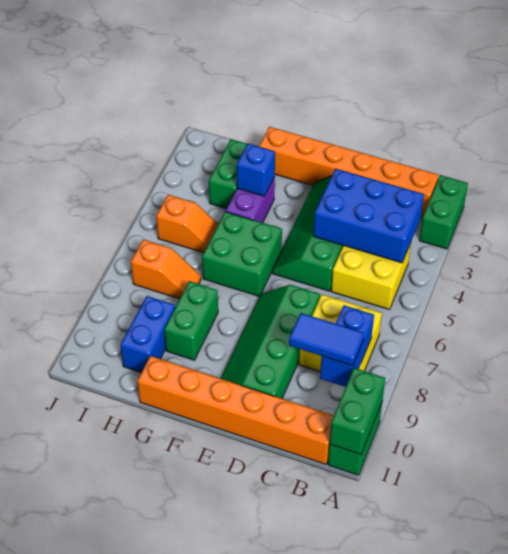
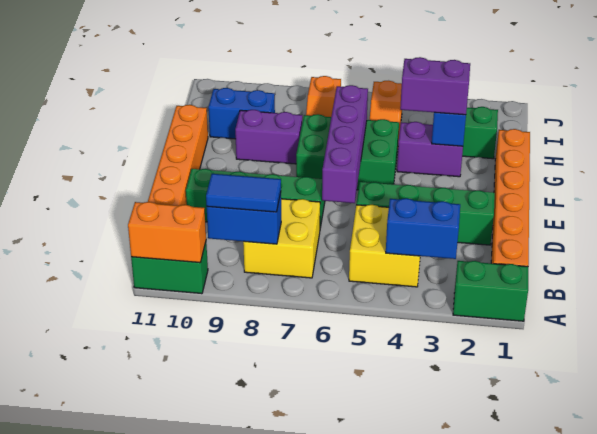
green 1x2 brick [330,368,385,454] -> orange 1x2 brick [128,202,206,263]
blue 2x3 brick [313,169,424,263] -> blue 1x2 brick [386,198,460,259]
blue 1x2 tile [289,313,364,366] -> blue 1x2 tile turned to [206,174,281,212]
none -> purple 1x4 brick [322,85,368,203]
green 2x2 brick [202,212,282,297] -> green 2x3 brick [296,114,399,190]
none -> purple 1x2 brick [400,57,470,115]
green 1x2 brick [164,281,218,360] -> purple 1x2 brick [235,110,302,164]

